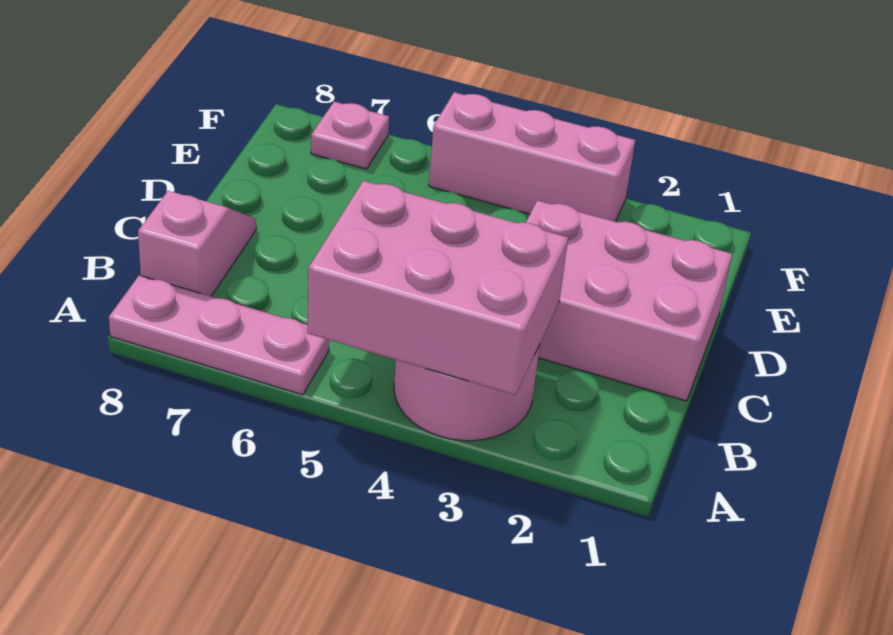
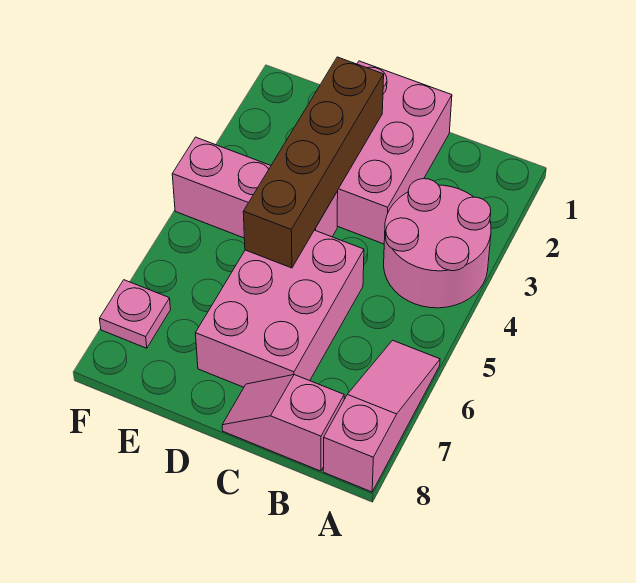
pink 2x3 brick [307,181,568,395] -> pink 2x3 brick moved to [195,230,364,387]
pink 1x3 plate [109,275,329,395] -> pink 1x3 slope [323,340,440,492]
none -> brown 1x4 brick [243,57,384,268]
pink 1x3 brick [429,92,635,222] -> pink 1x3 brick turned to [172,137,338,238]

